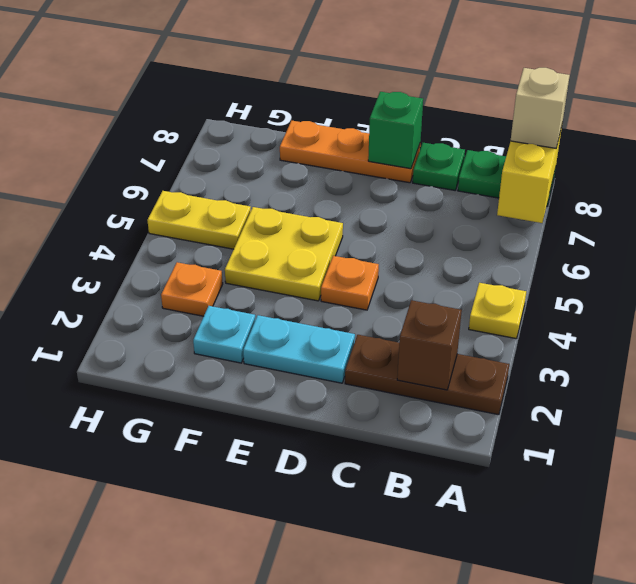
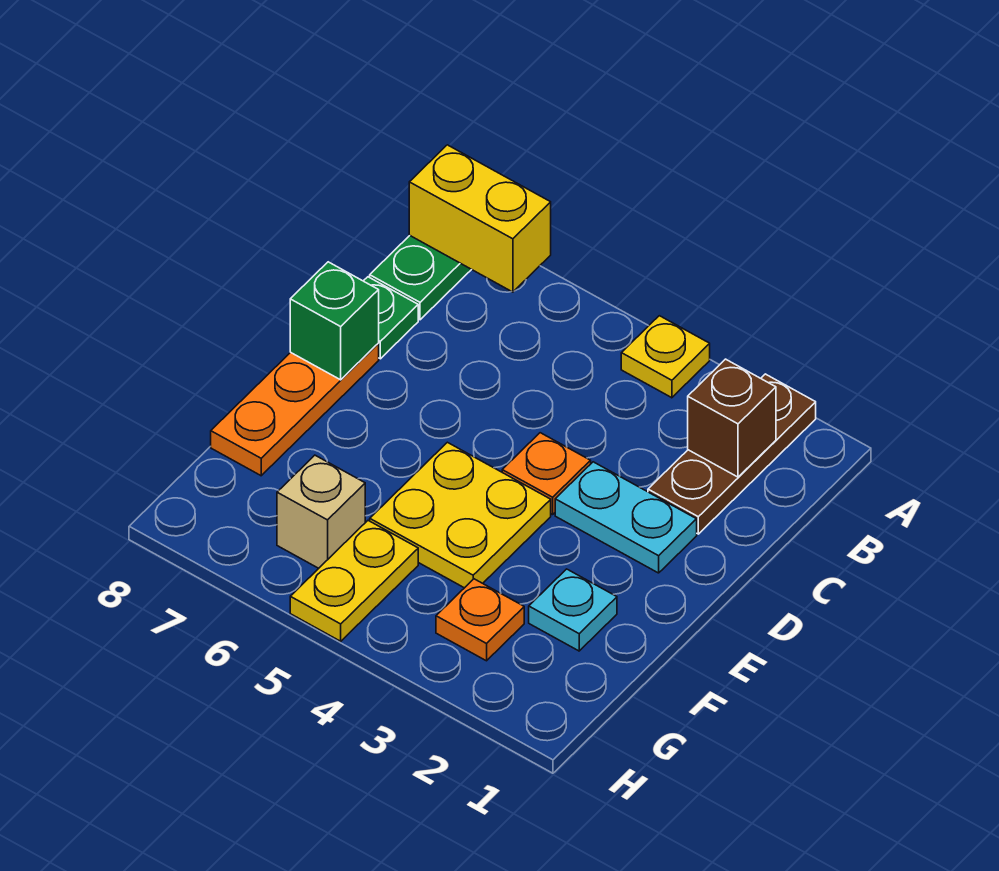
tan 1x1 brick [511,68,570,148] -> tan 1x1 brick moved to [277,455,365,568]
cyan 1x2 plate [243,315,355,383] -> cyan 1x2 plate turned to [555,462,697,573]

